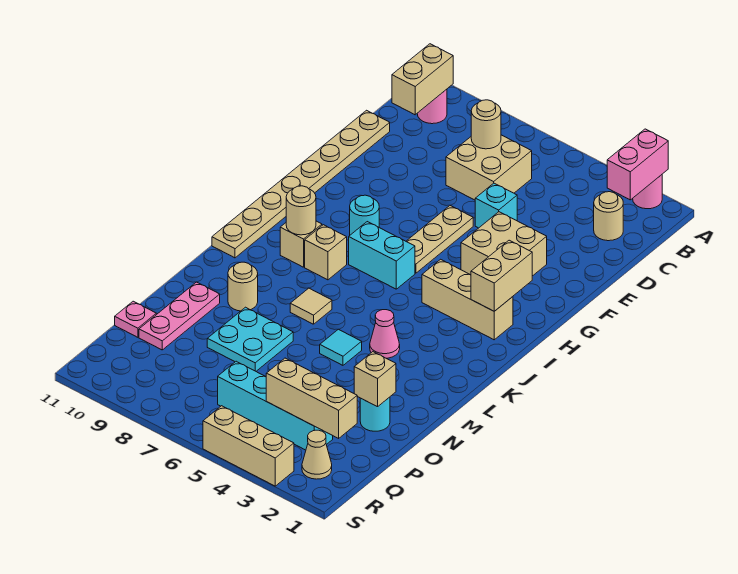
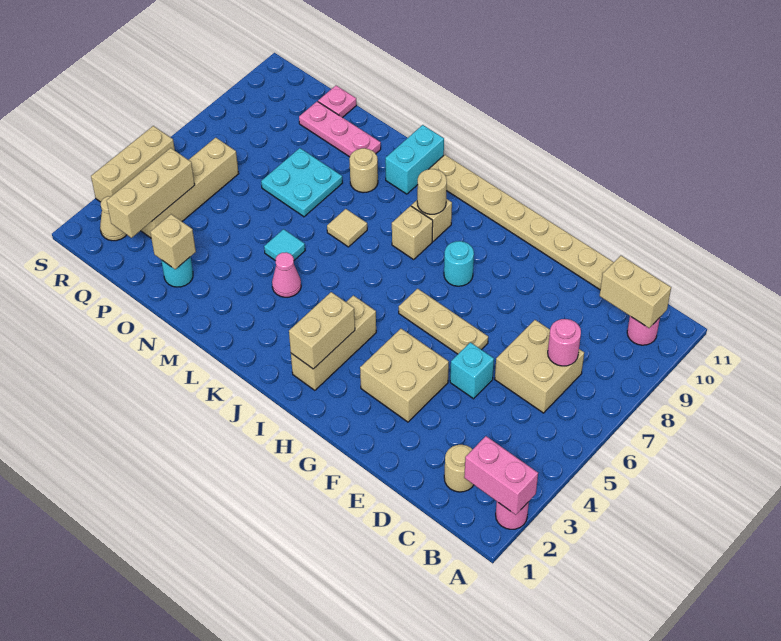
tan 1x1 round brick [471,100,501,149] -> pink 1x1 round brick [548,319,581,366]
tan 1x2 brick [471,240,532,311] -> tan 1x2 brick turned to [289,292,355,369]
cyan 1x2 brick [349,222,415,289] -> cyan 1x2 brick moved to [385,125,444,194]
cyan 1x4 brick [218,361,333,450] -> tan 1x4 brick [141,138,239,238]

